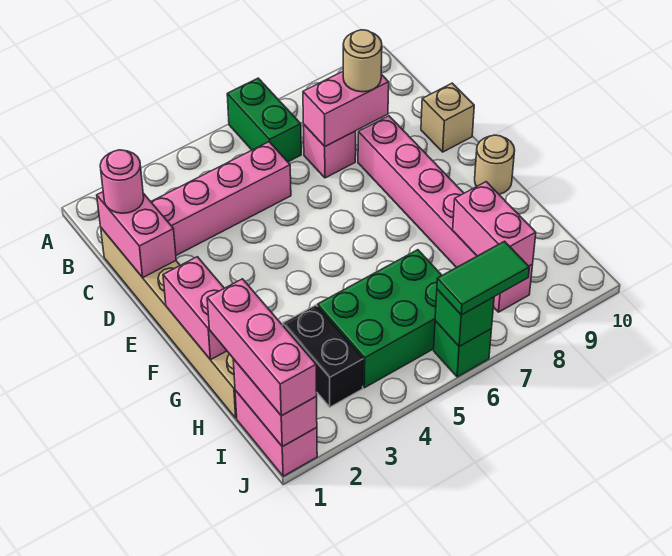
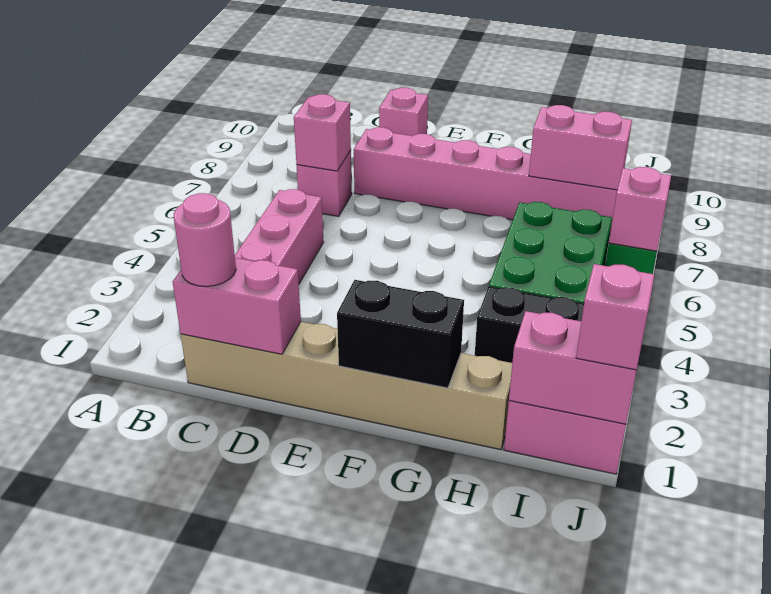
green 1x2 brick [227,78,301,162] -> none
pink 1x2 brick [303,72,389,146] -> pink 1x1 brick [294,94,351,171]
tan 1x1 round brick [343,30,382,92] -> none
tan 1x1 brick [421,83,474,152] -> pink 1x1 brick [379,88,428,136]
pink 1x2 brick [163,257,227,360] -> black 1x2 brick [337,280,464,388]
tan 1x1 round brick [475,135,515,194] -> none
pink 1x3 brick [207,279,317,416] -> pink 1x1 brick [576,264,654,370]
green 1x1 brick [435,289,494,346] -> pink 1x1 brick [609,167,671,251]
green 1x2 tile [437,241,529,315] -> none

